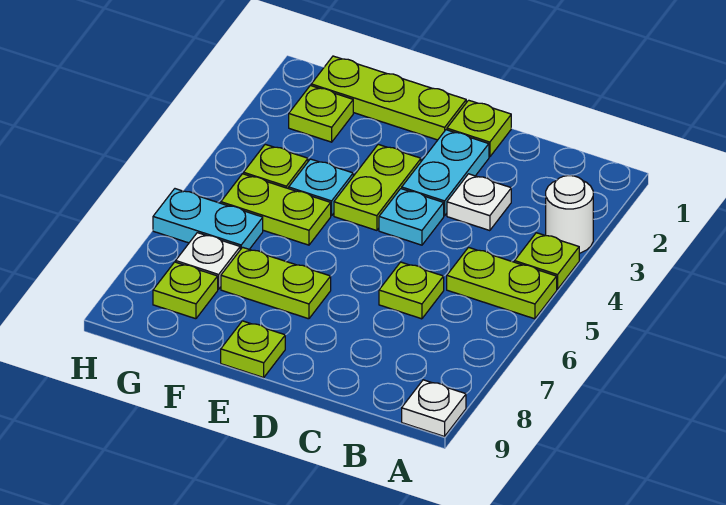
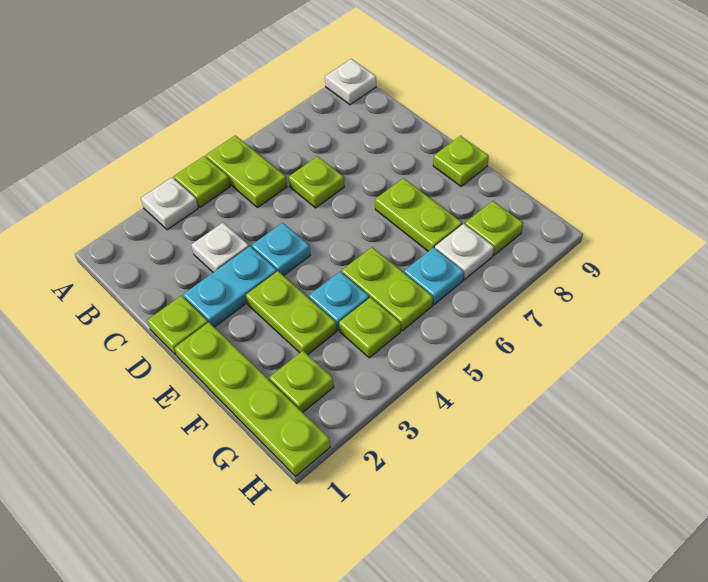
white 1x1 round brick [546,176,593,253] -> white 1x1 plate [141,178,198,230]
lime 1x3 plate [311,56,466,140] -> lime 1x4 plate [175,322,330,476]
lime 1x2 plate [334,144,421,230] -> lime 1x2 plate turned to [246,271,337,355]
cyan 1x2 plate [153,189,263,250] -> cyan 1x1 plate [404,247,464,305]

